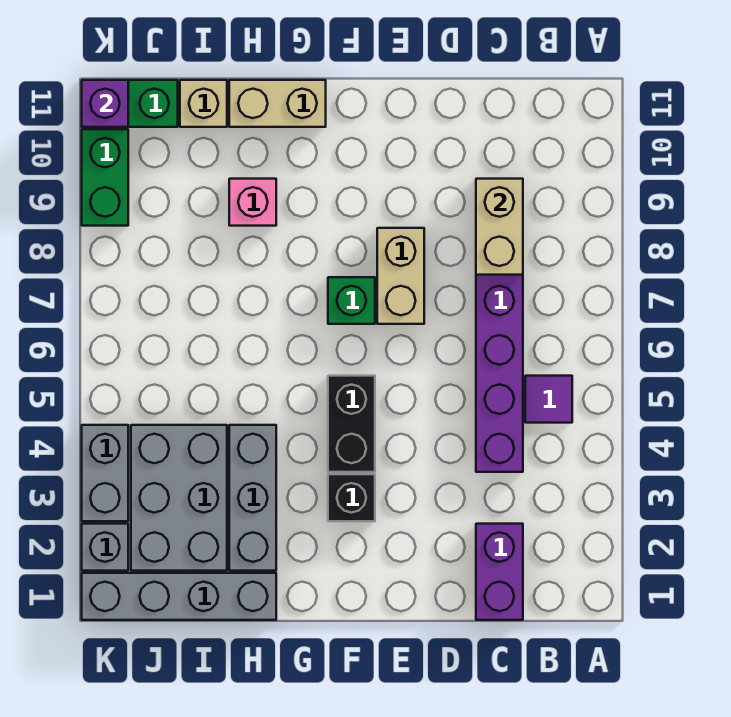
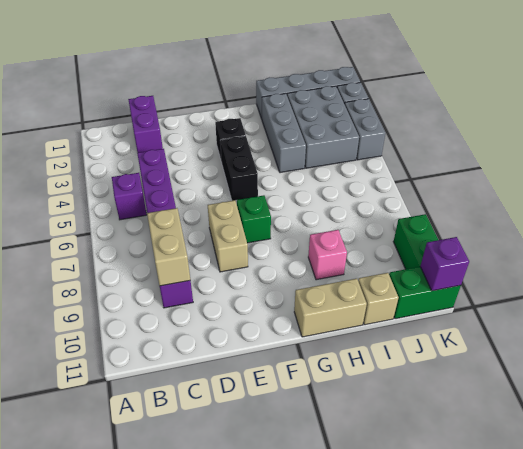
purple 1x1 tile [525,376,572,423] -> purple 1x1 brick [112,173,146,220]

